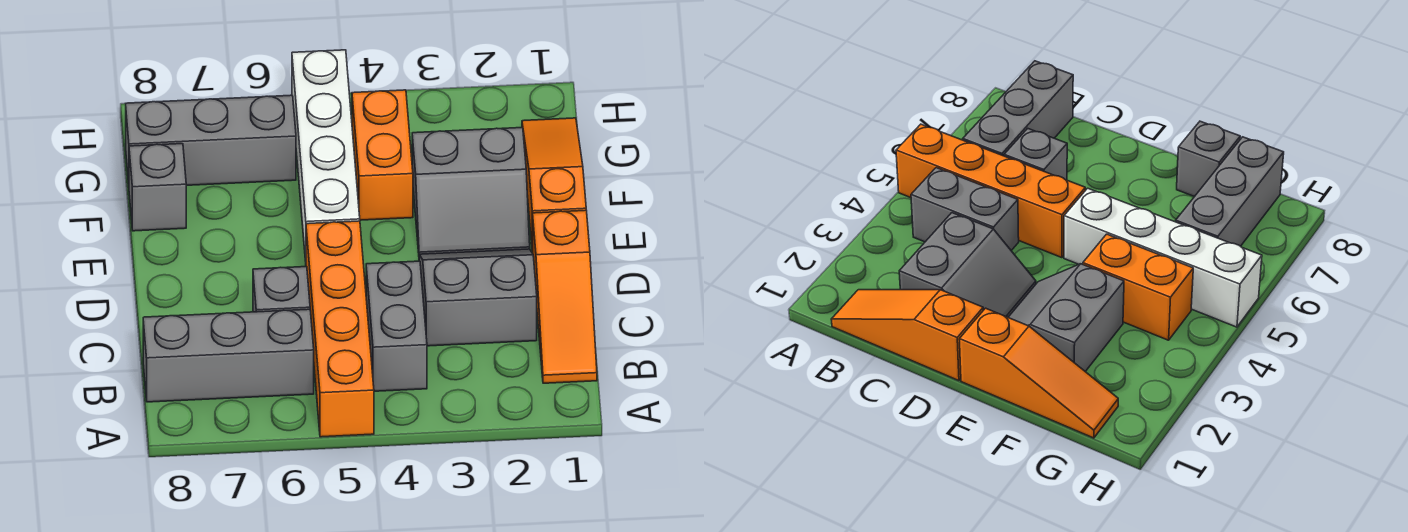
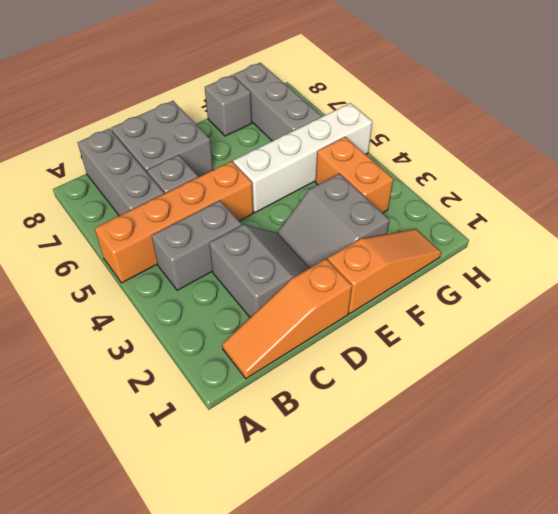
none -> grey 2x2 brick [111,101,213,177]
orange 1x2 brick [352,90,413,220] -> orange 1x2 brick turned to [315,137,393,213]

